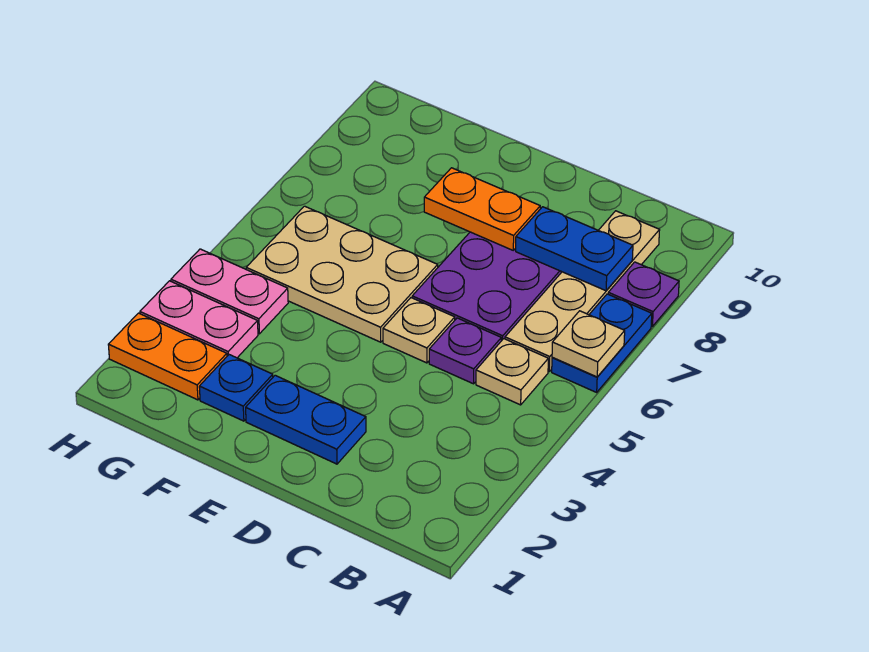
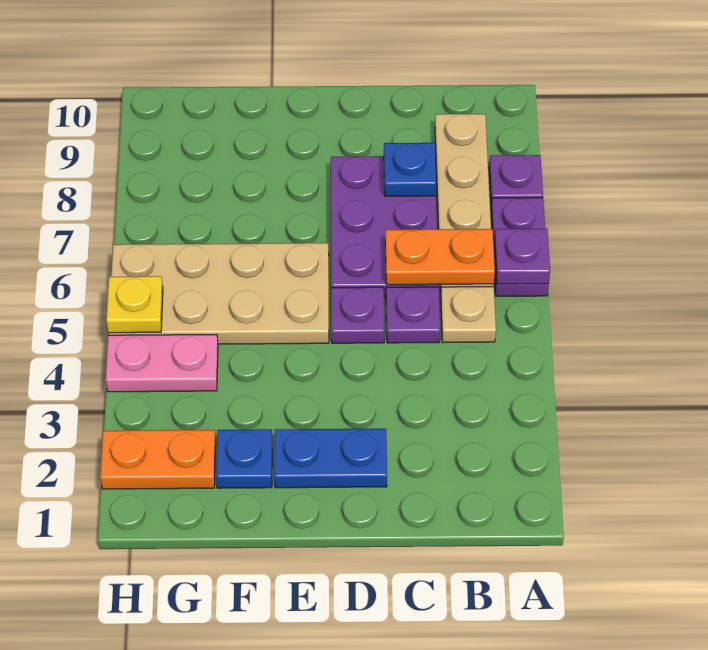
blue 1x2 plate [552,294,652,392] -> purple 1x2 plate [491,198,549,296]
tan 1x1 plate [552,311,625,377] -> purple 1x1 plate [494,229,550,284]
blue 1x2 plate [516,207,633,291] -> blue 1x1 plate [384,143,436,196]
tan 1x1 plate [383,298,455,363] -> purple 1x1 plate [331,287,384,343]
orange 1x2 plate [424,168,540,250] -> orange 1x2 plate moved to [385,229,495,285]
tan 2x3 plate [246,206,438,342] -> tan 2x4 plate [108,243,329,344]
pink 1x2 plate [140,281,258,358] -> none
none -> yellow 1x1 plate [106,276,163,333]

